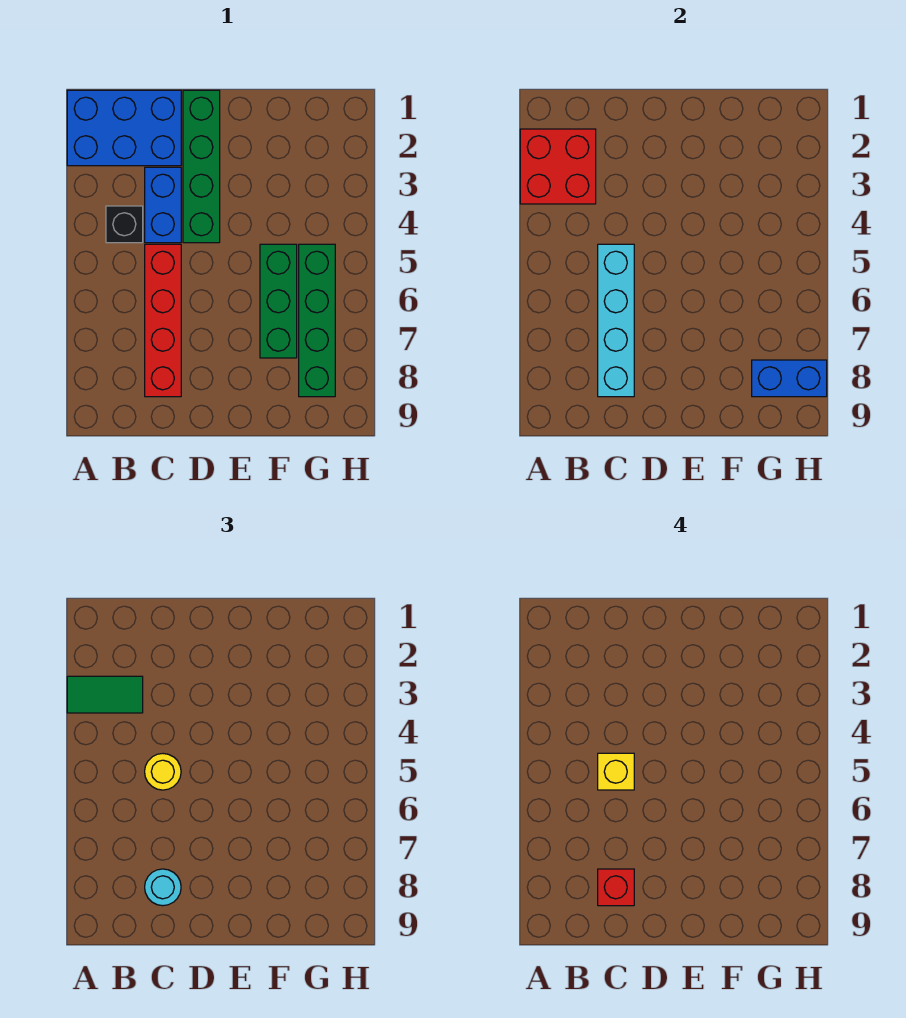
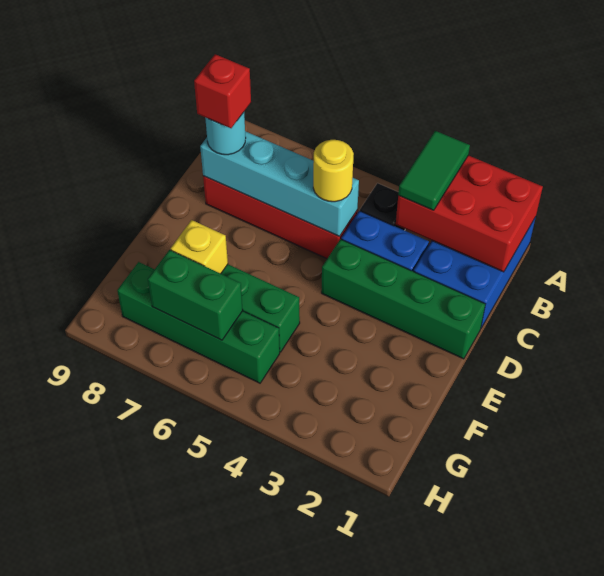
red 2x2 brick [520,129,596,204] -> red 2x3 brick [396,155,543,272]
yellow 1x1 brick [598,753,634,790] -> yellow 1x1 brick moved to [170,220,228,274]
none -> green 1x2 brick [148,250,243,340]
blue 1x2 brick [752,360,827,397] -> none

